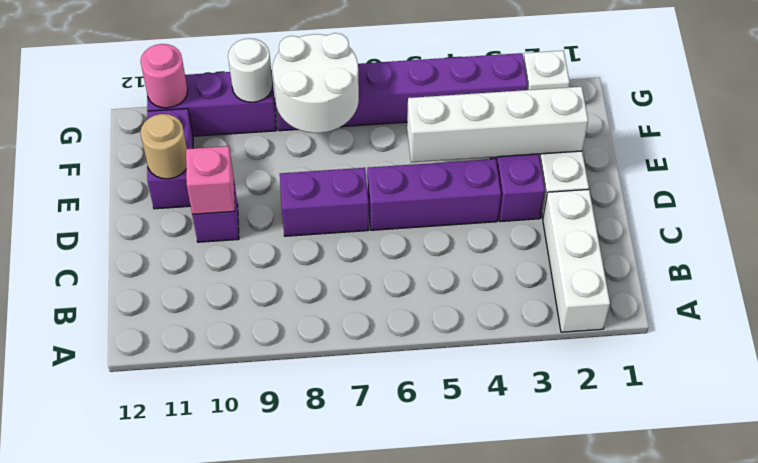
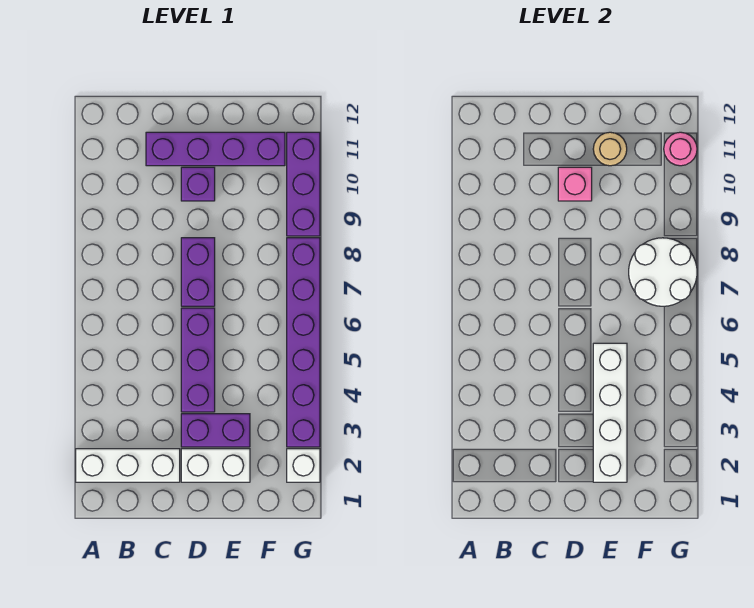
purple 1x2 brick [147,109,193,209] -> purple 1x4 brick [146,132,285,166]
white 1x1 round brick [228,38,273,102] -> none

